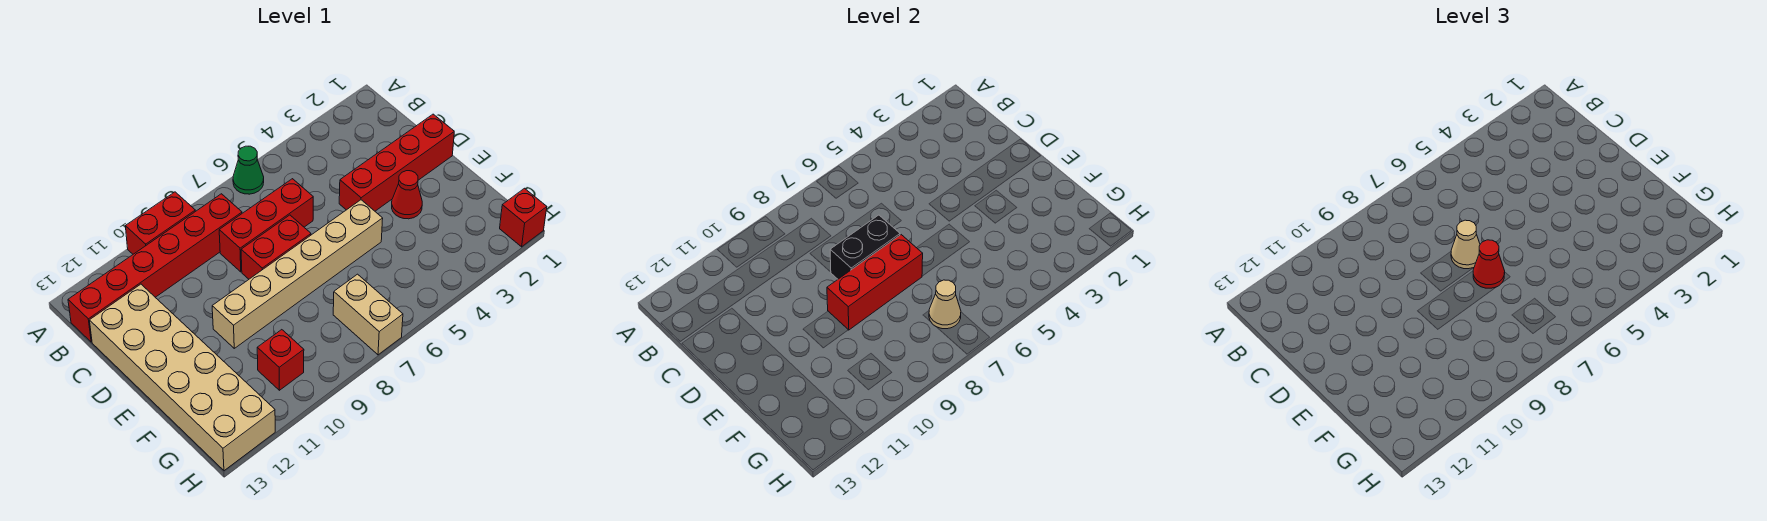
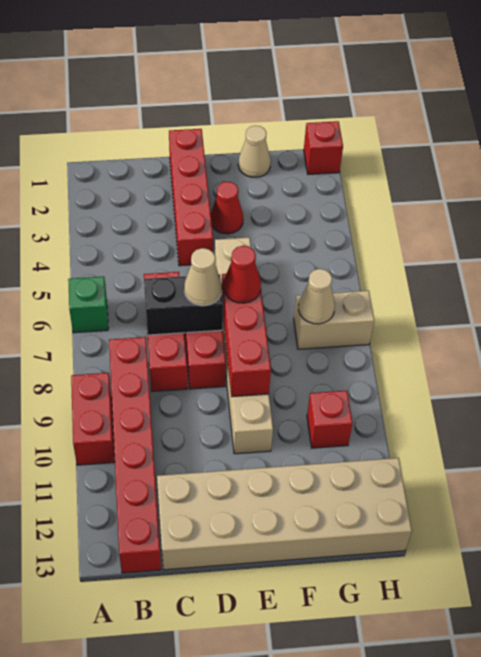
green 1x1 cone [233,146,264,194] -> green 1x1 brick [68,276,108,333]
black 1x2 brick [830,215,900,279] -> black 1x2 brick turned to [144,274,223,335]
none -> tan 1x1 cone [238,126,271,177]

